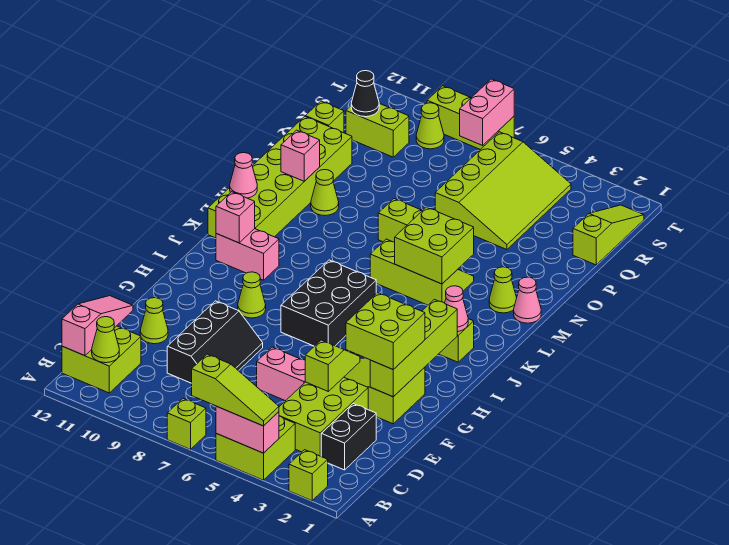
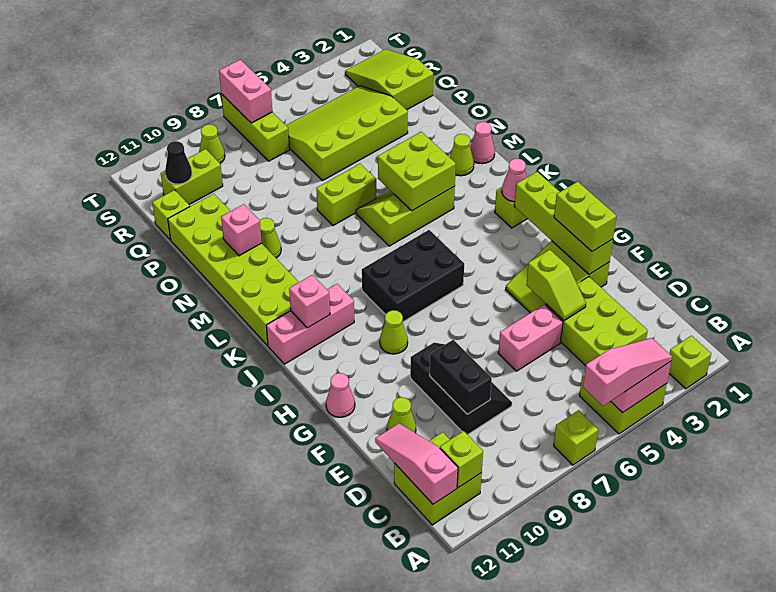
lime 1x3 slope [192,354,279,426] -> pink 1x3 slope [583,338,672,406]
lime 1x1 cone [92,317,119,363] -> lime 1x1 brick [440,431,483,488]
black 1x2 brick [321,404,376,470] -> black 1x2 brick moved to [430,340,492,414]
lime 1x2 slope [305,340,360,391] -> lime 1x2 slope turned to [526,250,586,320]
lime 2x2 brick [346,293,425,369] -> lime 1x2 brick [554,182,616,252]
black 2x3 brick [281,260,376,346] -> black 2x3 brick turned to [362,230,464,322]
pink 1x2 brick [216,229,279,280] -> pink 1x3 brick [266,284,354,364]
pink 1x1 cone [230,153,257,198] -> pink 1x1 cone moved to [326,373,355,417]
lime 3x4 slope [435,132,571,250] -> lime 3x4 slope turned to [286,86,408,180]
lime 1x3 slope [573,205,644,265] -> lime 2x3 slope [345,49,433,110]
lime 1x3 brick [427,86,514,150] -> lime 1x3 brick turned to [221,94,290,161]

